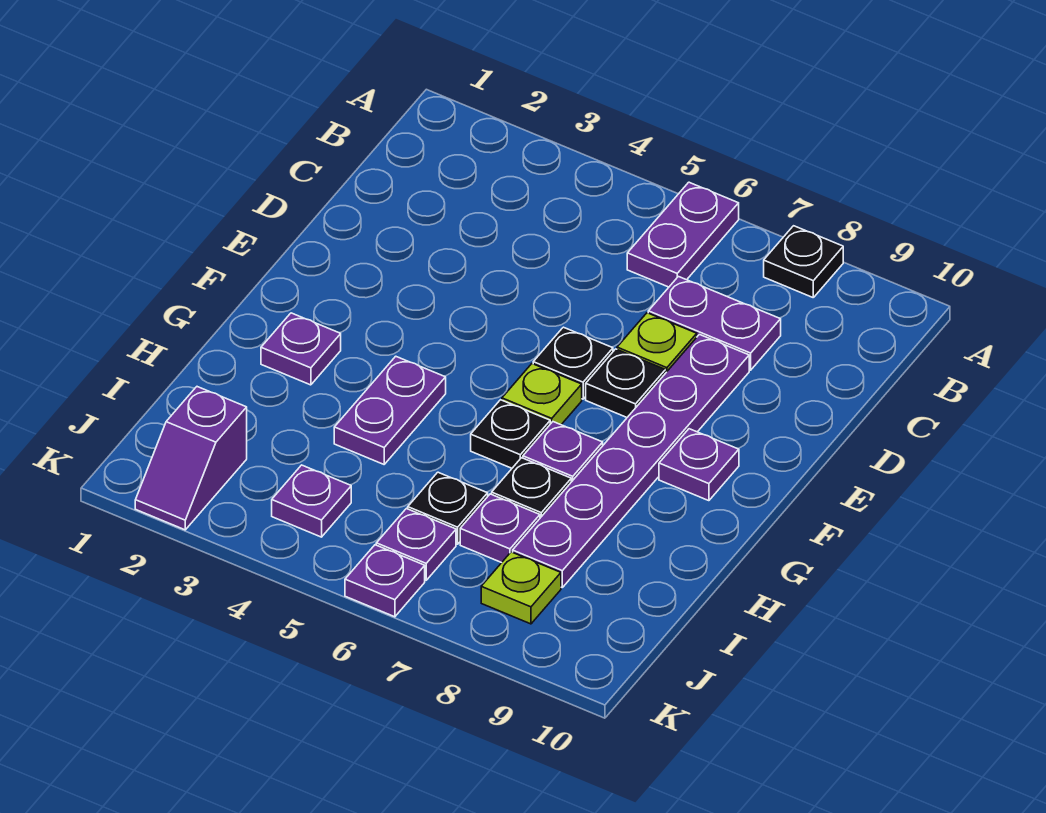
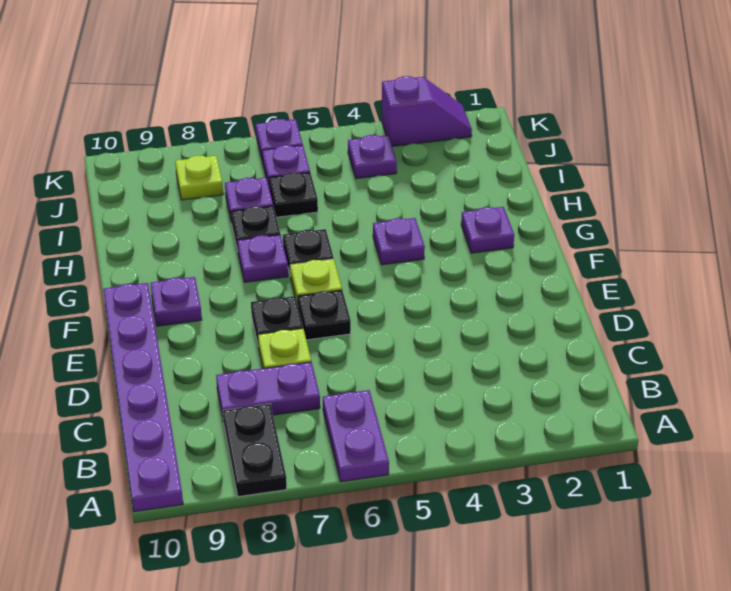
black 1x1 plate [764,226,843,297] -> black 1x2 plate [223,404,287,497]
purple 1x6 plate [513,335,749,587] -> purple 1x6 plate moved to [103,283,183,512]
purple 1x2 plate [334,356,446,464] -> purple 1x1 plate [373,218,425,265]
purple 1x2 slope [135,387,247,530] -> purple 1x2 slope turned to [382,76,472,146]

